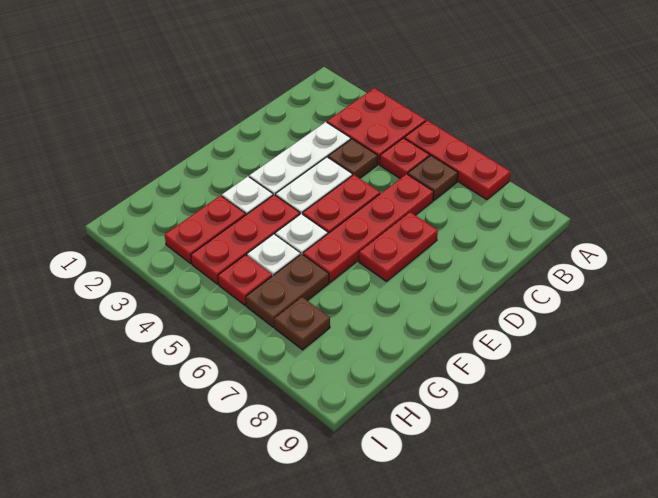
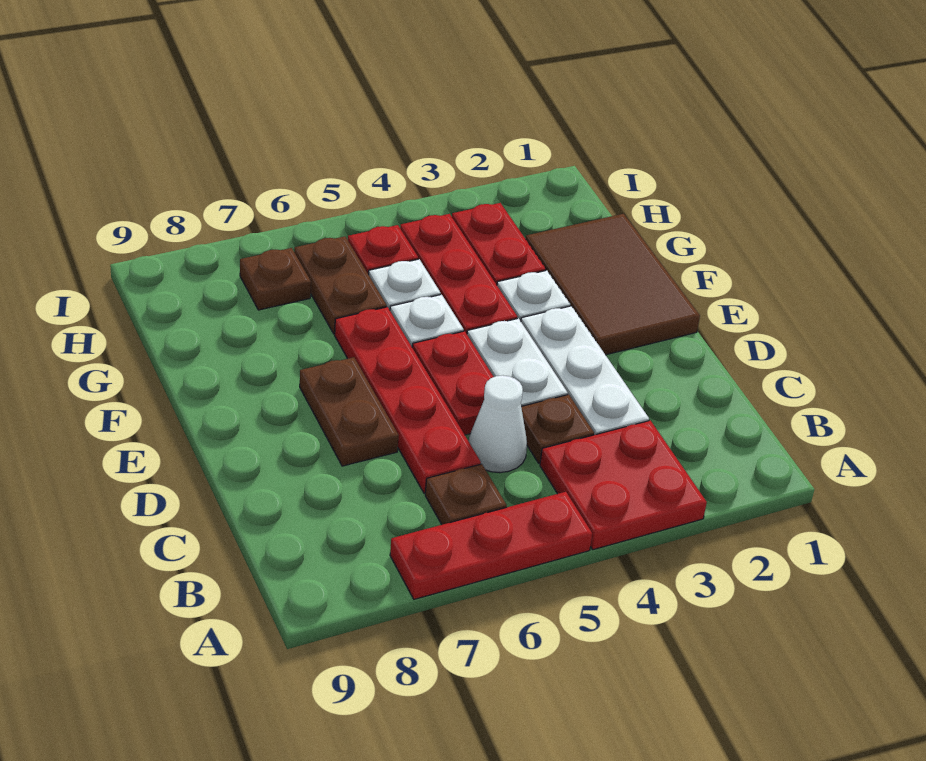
red 1x1 plate [380,138,430,178] -> none
none -> white 1x1 cone [469,375,527,473]
red 1x2 plate [359,212,438,281] -> brown 1x2 plate [300,357,399,466]
none -> brown 2x3 tile [525,214,700,355]

